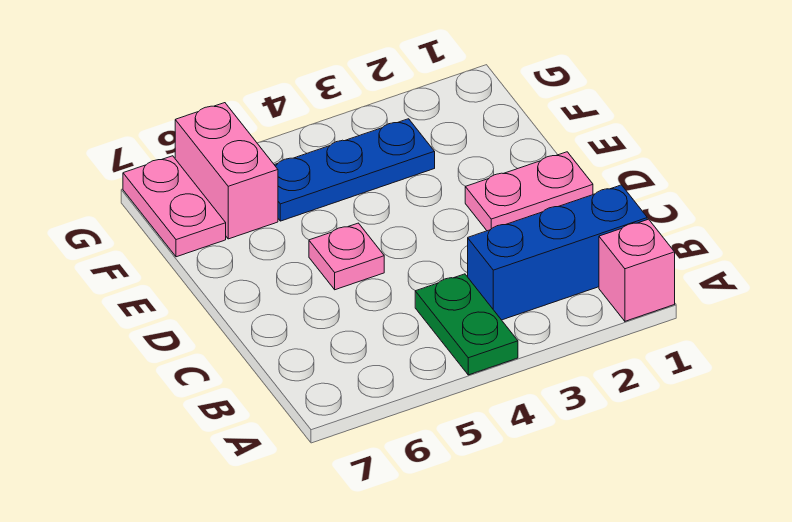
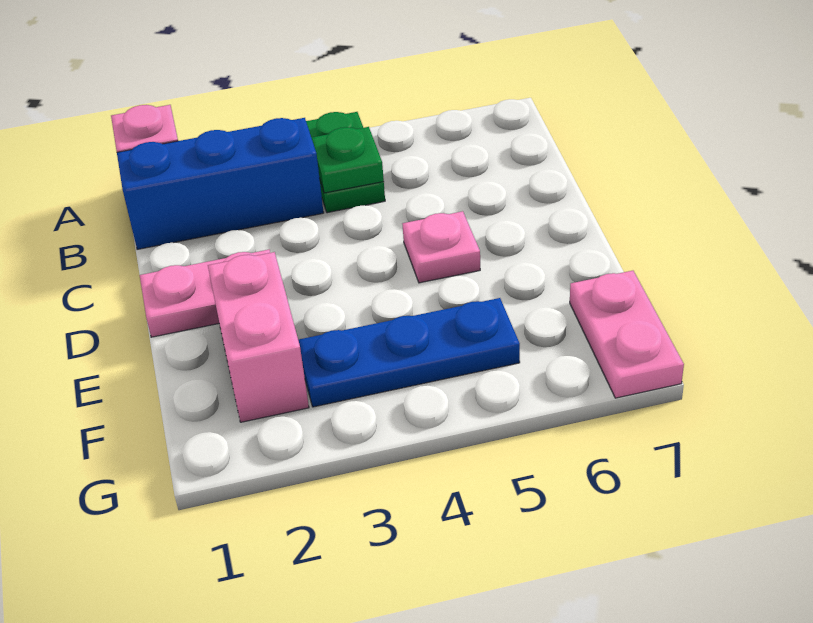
none -> green 1x1 plate [311,127,384,193]
pink 1x2 brick [175,103,278,239] -> pink 1x2 brick moved to [208,252,309,422]

